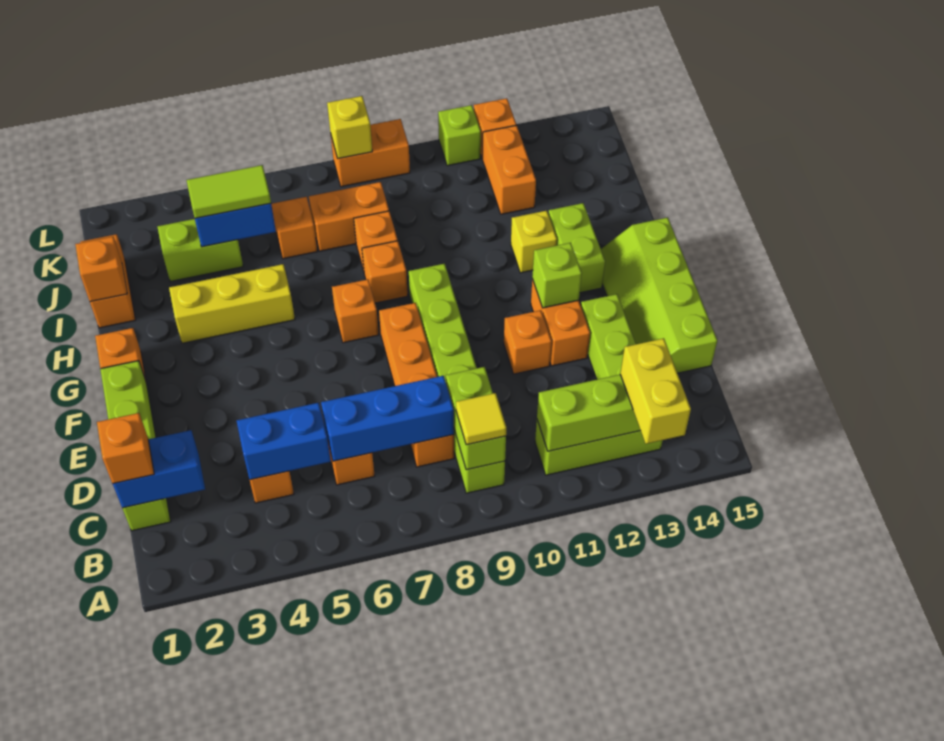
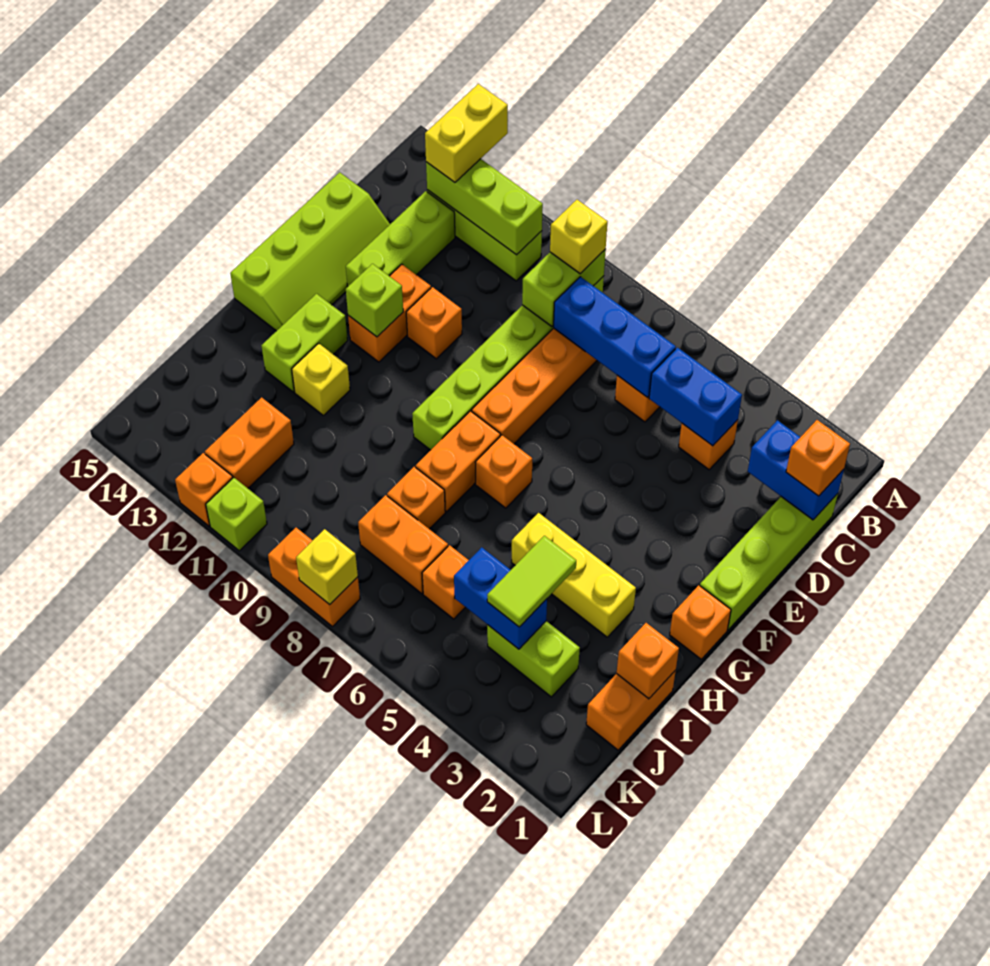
yellow 1x1 tile [456,393,506,445] -> yellow 1x1 brick [550,200,607,274]
orange 1x1 brick [362,241,408,303] -> orange 1x2 brick [416,411,500,512]
lime 1x2 tile [187,165,271,218] -> lime 1x2 tile turned to [487,536,576,627]

